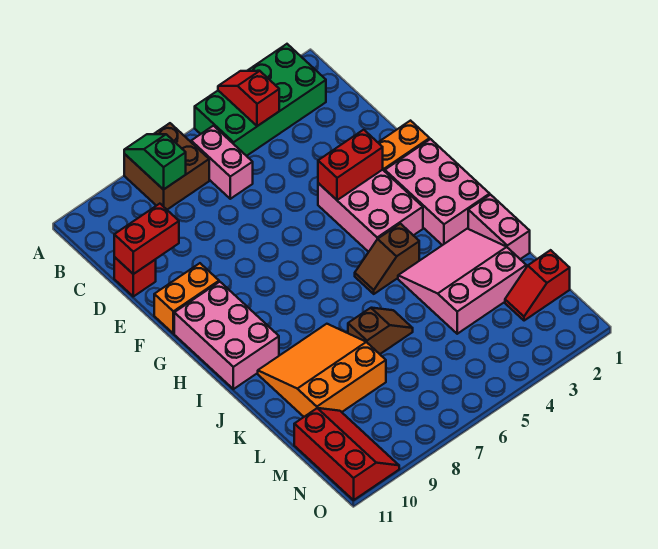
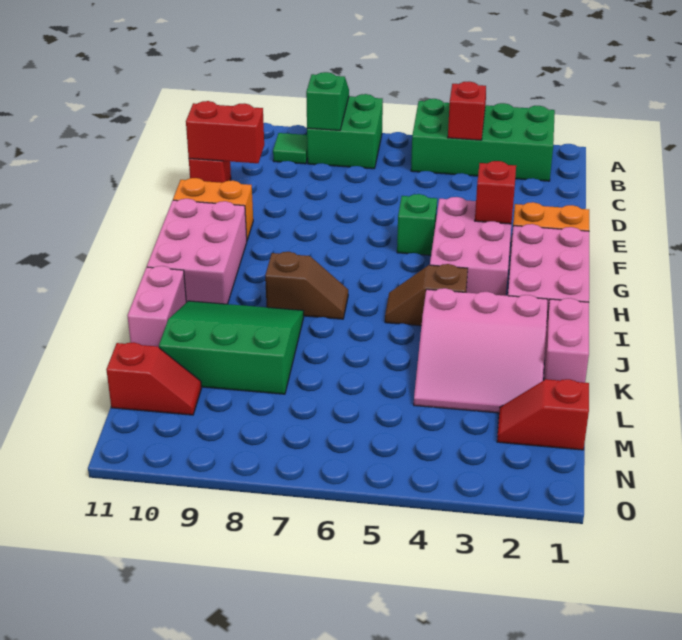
brown 2x2 brick [124,123,209,210] -> green 2x2 brick [307,94,383,169]
pink 1x2 brick [191,126,253,199] -> pink 1x2 brick moved to [127,266,186,347]
none -> green 1x1 tile [273,133,308,164]
red 1x2 brick [318,130,383,200] -> red 1x1 brick [475,161,516,224]
none -> green 1x1 brick [397,194,437,255]
pink 3x3 slope [398,229,526,334] -> pink 3x3 slope turned to [414,288,548,413]
orange 3x3 slope [258,324,386,417] -> green 3x3 slope [159,301,304,394]
brown 1x2 slope [348,308,413,354] -> brown 1x2 slope moved to [265,252,348,319]
red 2x3 slope [294,408,399,500] -> red 1x2 slope [106,342,202,415]

